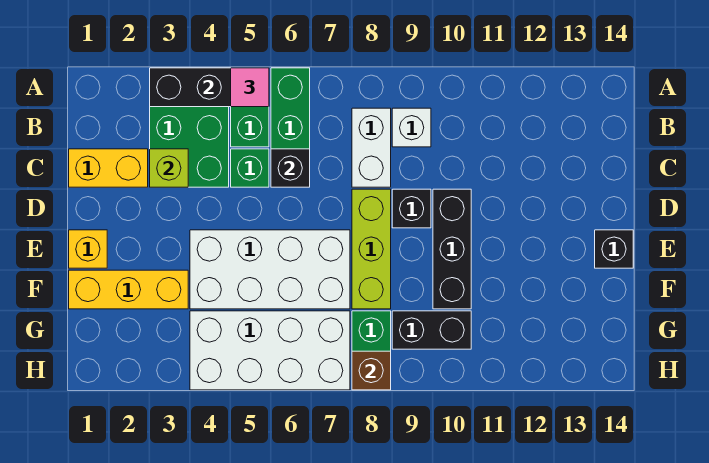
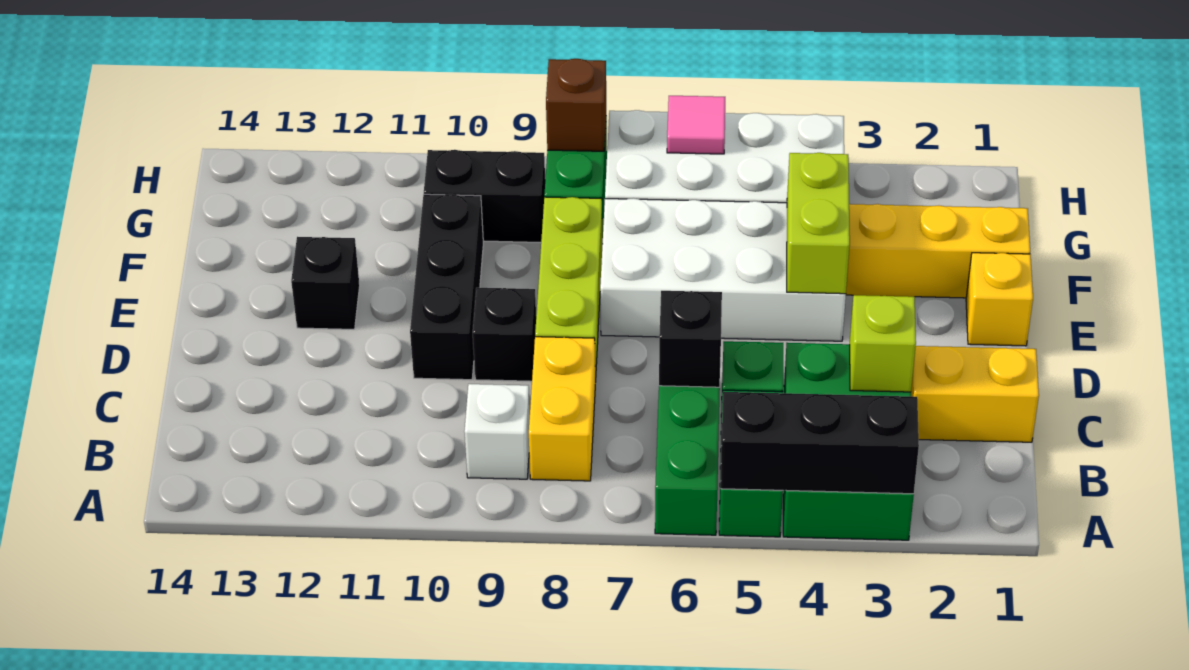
pink 1x1 tile [231,68,269,107] -> pink 1x1 tile moved to [667,96,725,154]
white 1x2 brick [352,108,391,187] -> yellow 1x2 brick [529,337,595,481]
none -> lime 1x2 brick [787,153,850,294]
black 1x1 brick [595,230,633,268] -> black 1x1 brick moved to [291,237,360,329]

